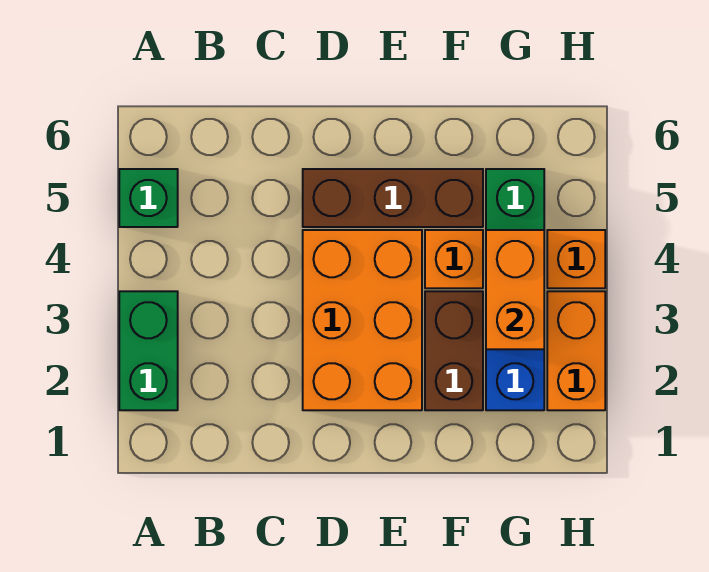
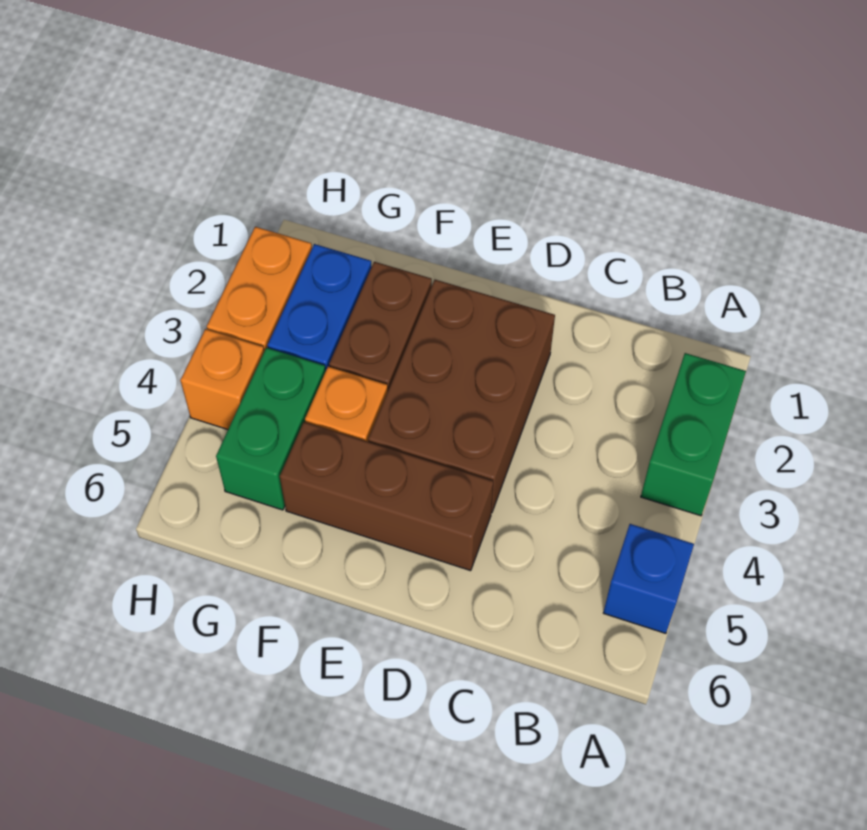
green 1x1 brick [119,169,178,227] -> blue 1x1 brick [603,524,694,633]
orange 2x3 brick [303,230,422,410] -> brown 2x3 brick [368,280,555,513]
orange 1x2 brick [486,230,544,349] -> none

